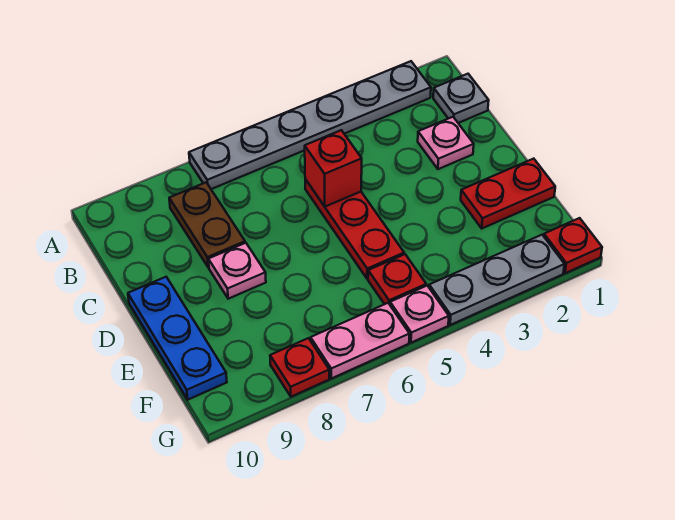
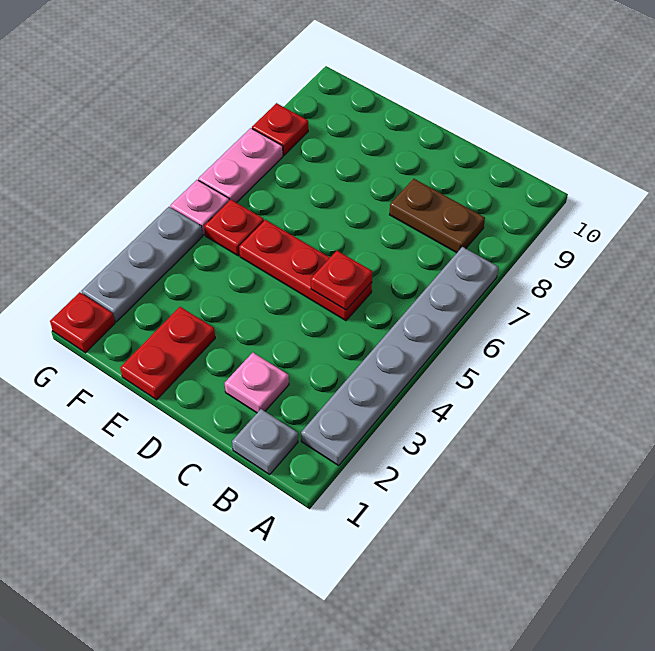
red 1x1 brick [305,130,362,207] -> red 1x1 plate [311,251,372,310]
pink 1x1 plate [208,243,266,299] -> none
blue 1x3 plate [128,277,227,400] -> none

